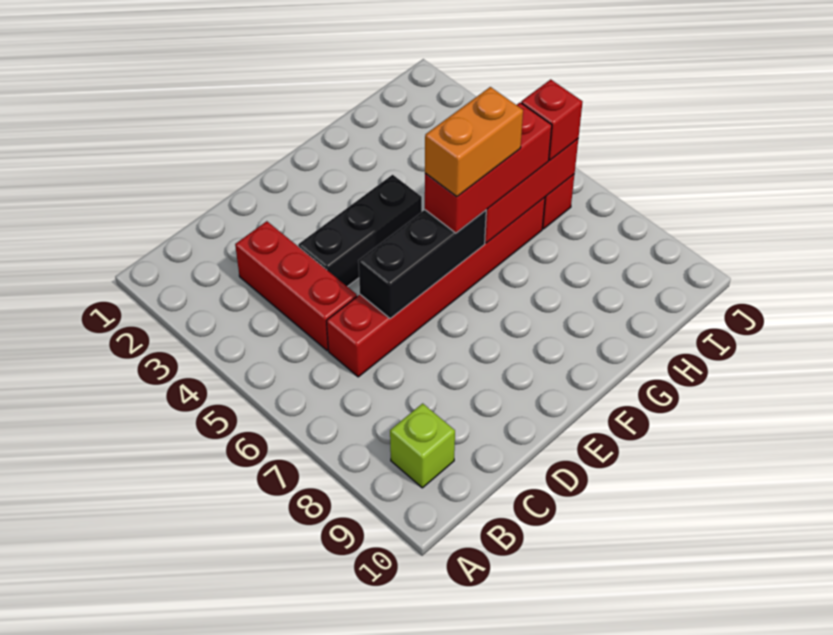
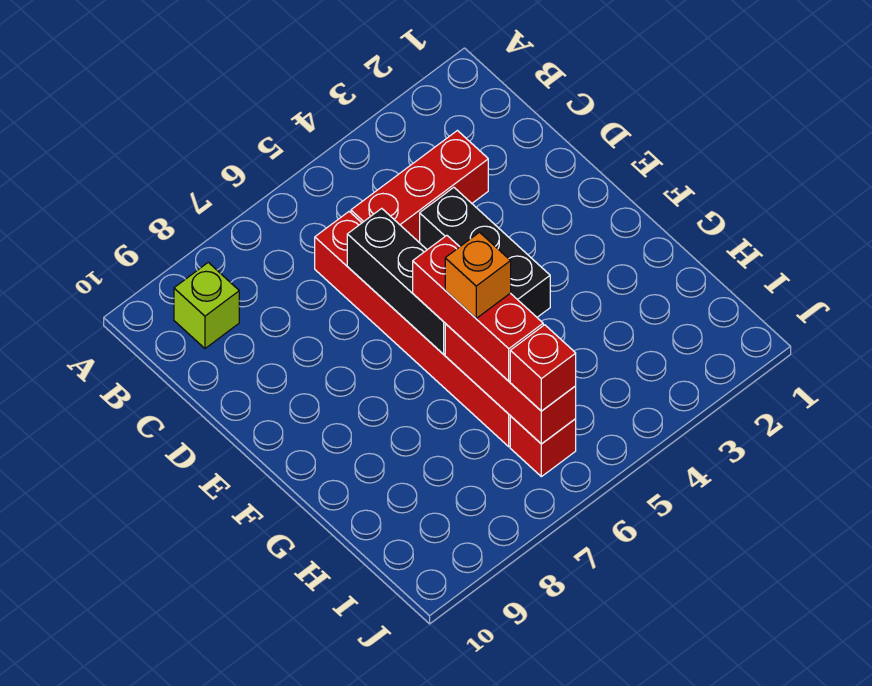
orange 1x2 brick [425,87,523,197] -> orange 1x1 brick [445,232,511,318]

